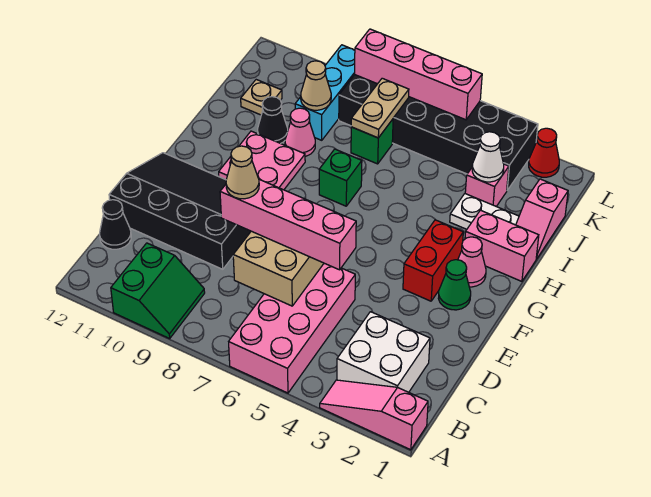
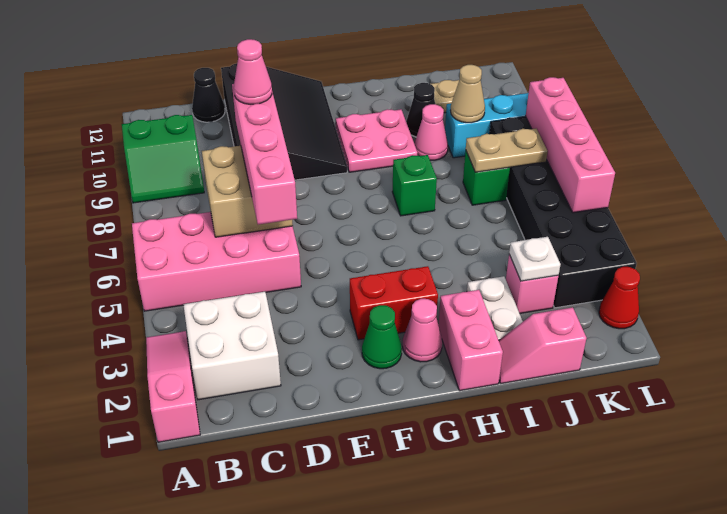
tan 1x1 cone [226,146,259,199] -> pink 1x1 cone [234,39,272,105]
white 1x1 cone [472,132,504,182] -> white 1x1 plate [509,237,561,281]

